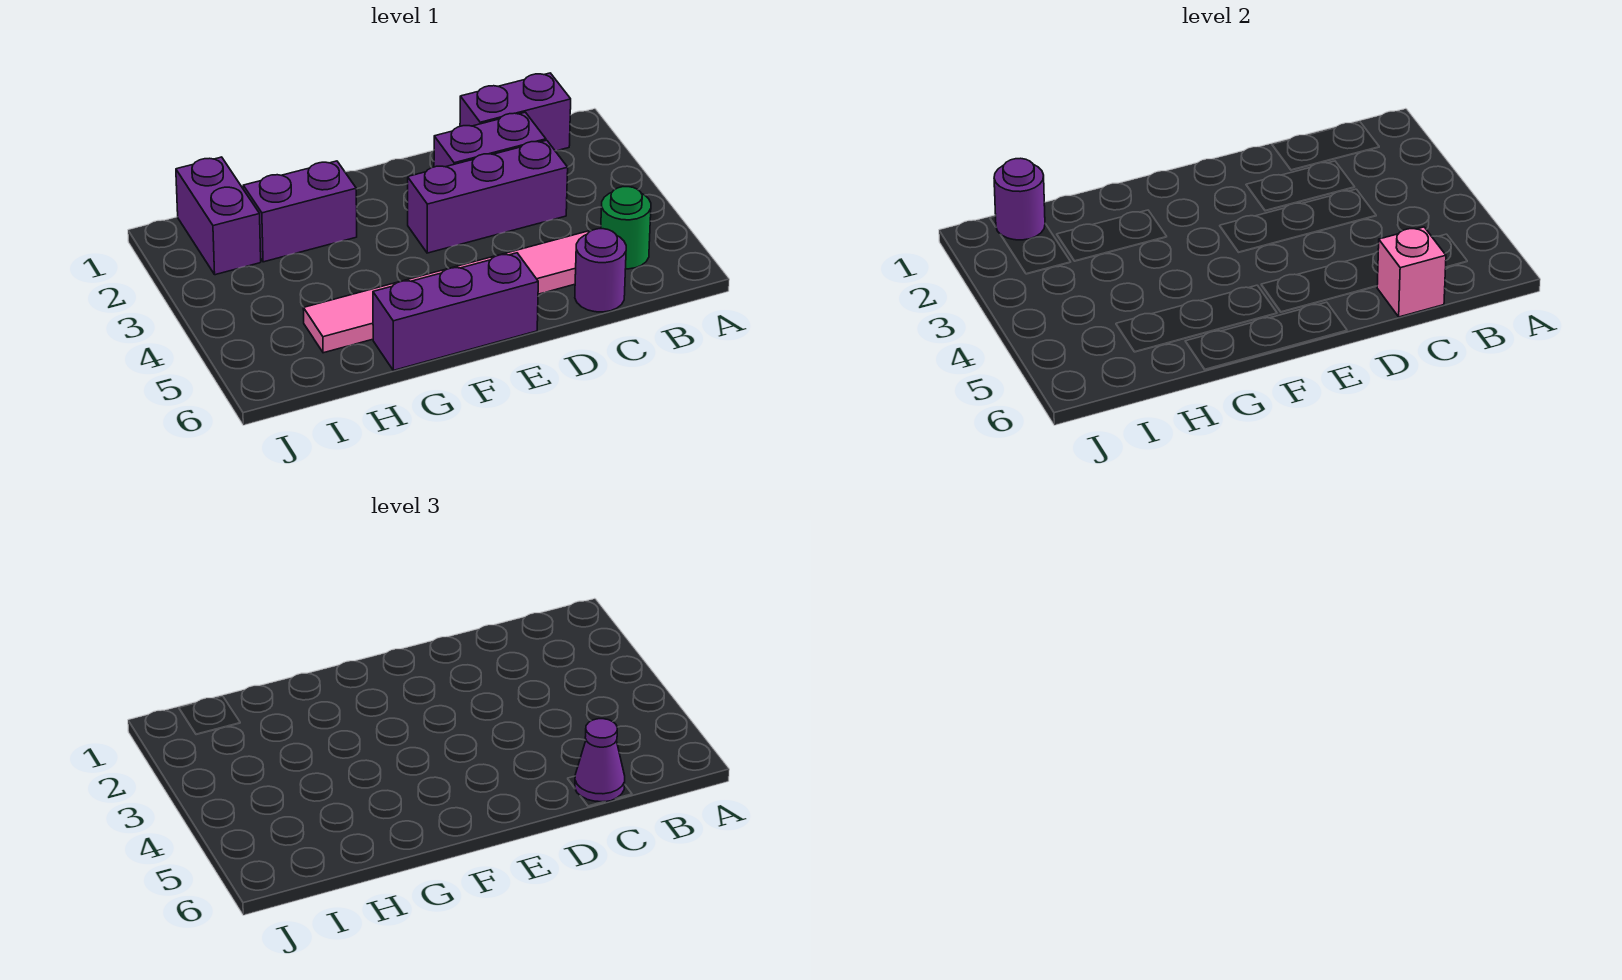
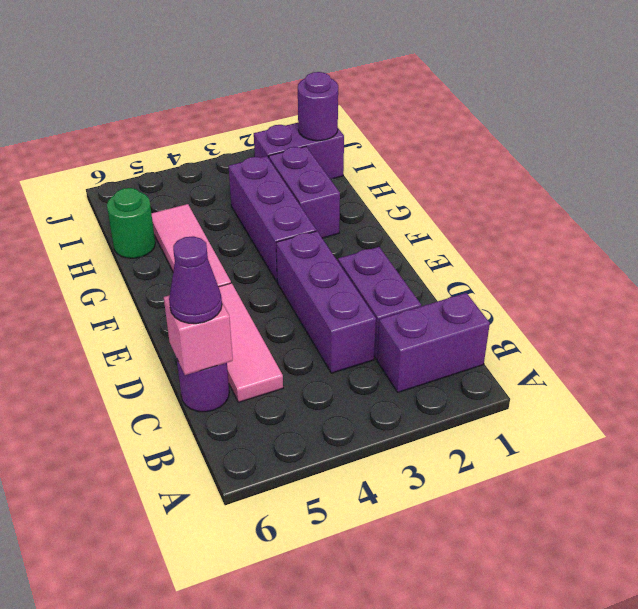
purple 1x2 brick [460,73,571,151] -> purple 1x2 brick turned to [377,293,490,392]
green 1x1 round brick [601,187,651,269] -> green 1x1 round brick moved to [107,188,155,258]
purple 1x3 brick [373,253,538,370] -> purple 1x3 brick moved to [229,156,316,282]

